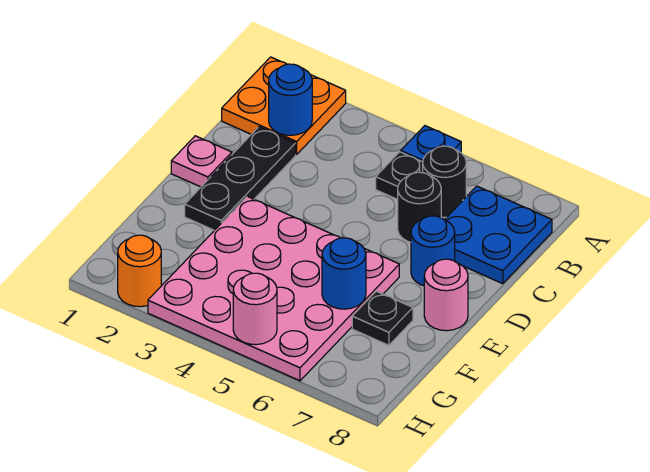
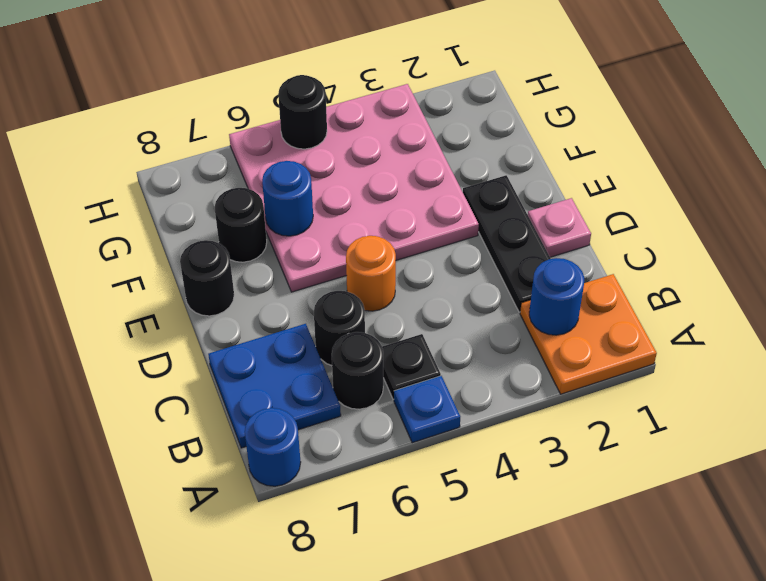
blue 1x1 round brick [411,216,455,286] -> blue 1x1 round brick moved to [245,408,301,486]
pink 1x1 round brick [424,259,468,331] -> black 1x1 round brick [180,240,234,316]
black 1x1 plate [352,291,413,345] -> black 1x1 round brick [215,188,267,262]
orange 1x1 round brick [118,235,161,307] -> orange 1x1 round brick moved to [346,236,396,311]
pink 1x1 round brick [233,273,277,345] -> black 1x1 round brick [278,75,327,149]

